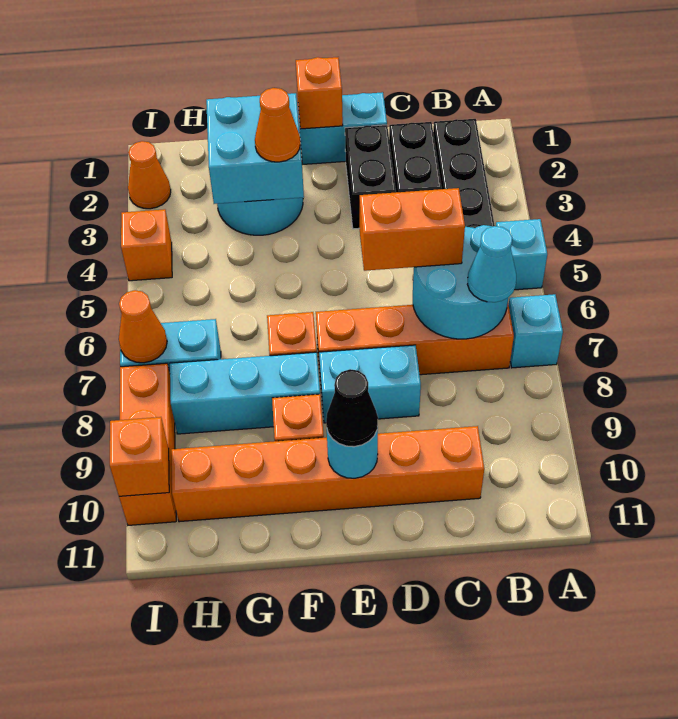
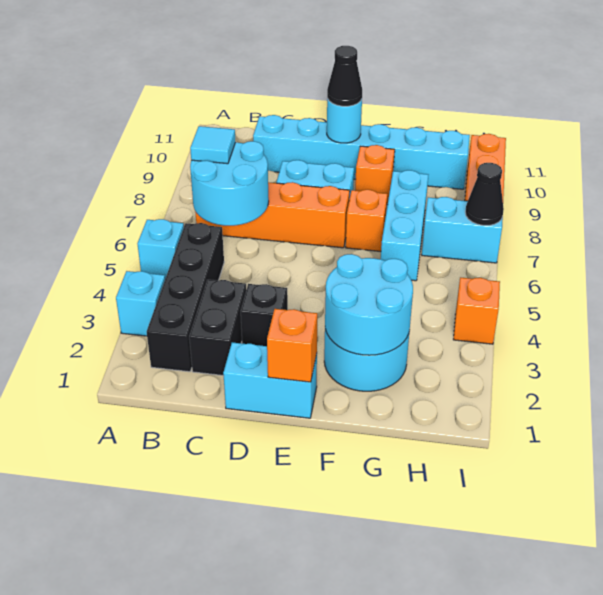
cyan 1x1 brick [509,294,563,368] -> cyan 1x1 brick moved to [116,271,165,336]
cyan 1x1 cone [467,226,516,302] -> cyan 1x1 tile [190,126,235,164]
orange 1x2 brick [360,188,465,271] -> none
orange 1x6 brick [171,426,484,522] -> cyan 1x6 brick [253,115,470,189]
black 1x2 brick [345,125,396,229] -> black 1x1 brick [241,284,288,346]
cyan 2x2 brick [206,93,304,204] -> cyan 2x2 round brick [325,254,413,355]
orange 1x1 cone [255,88,300,162] -> none
cyan 1x3 brick [170,352,320,434] -> cyan 1x3 brick turned to [381,170,428,281]
orange 1x1 cone [128,141,171,209] -> none
orange 1x1 cone [119,290,167,363] -> black 1x1 cone [465,163,504,225]
orange 1x1 brick [110,417,169,496] -> none

